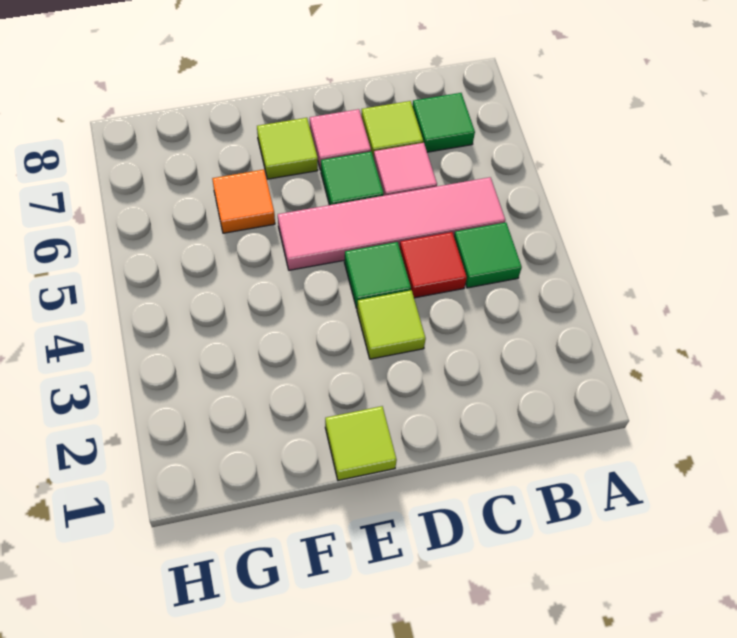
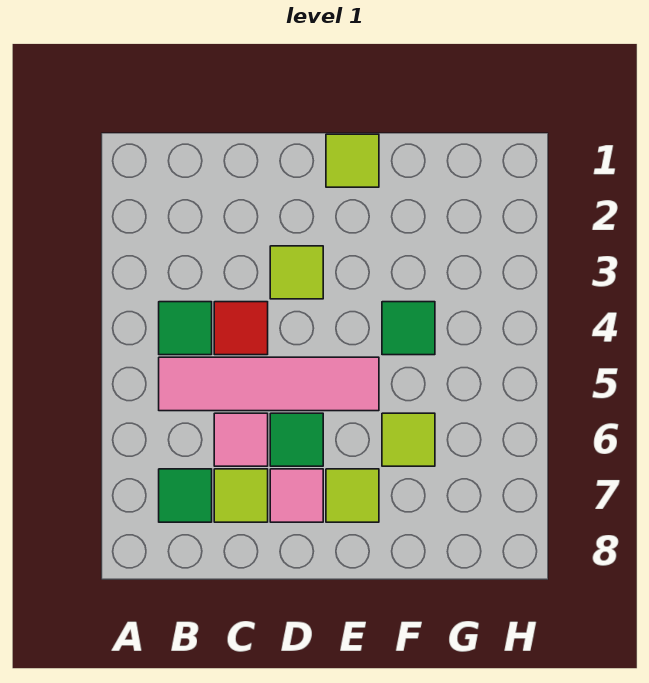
green 1x1 tile [344,242,411,308] -> green 1x1 tile moved to [382,302,435,355]
orange 1x1 tile [212,170,275,233] -> lime 1x1 tile [382,413,435,466]

